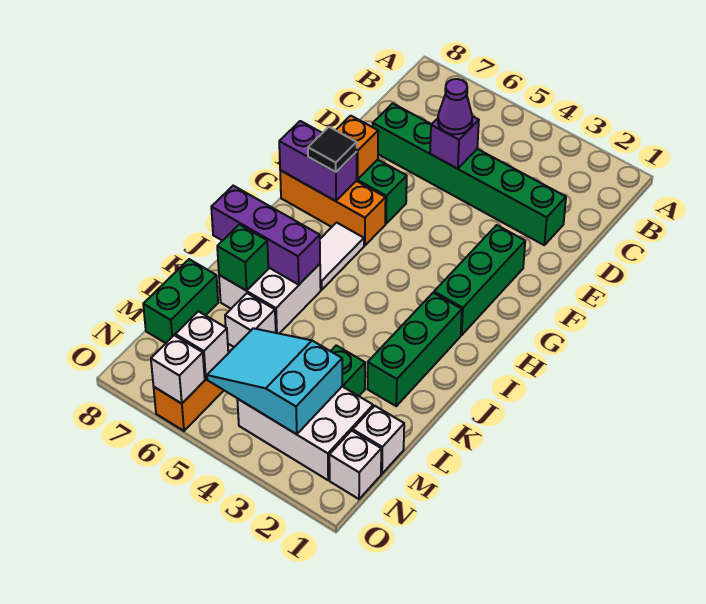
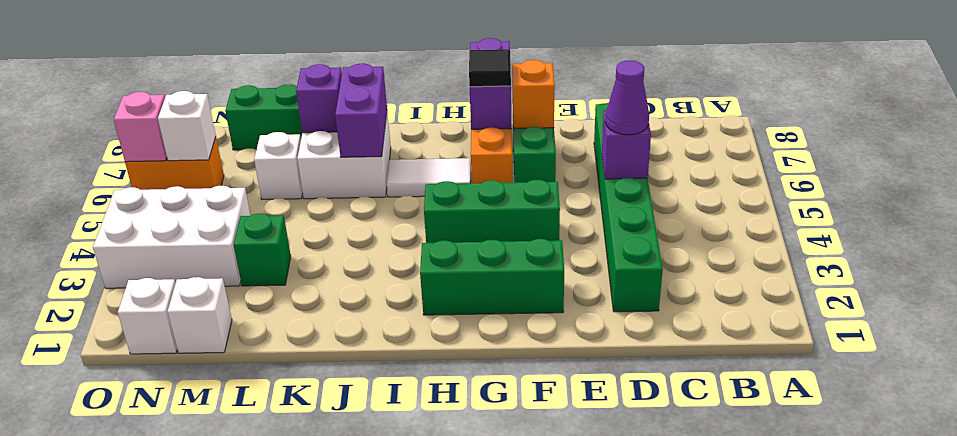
green 1x3 brick [368,293,462,406] -> green 1x3 brick moved to [424,180,560,243]
purple 1x3 brick [211,186,320,285] -> purple 1x2 brick [335,63,387,157]
green 1x1 brick [217,225,268,291] -> purple 1x1 brick [296,64,342,133]
white 2x3 brick [237,387,373,480] -> white 2x3 brick turned to [93,186,250,288]
cyan 2x3 slope [207,328,342,434] -> none
white 1x1 brick [151,335,205,404] -> pink 1x1 brick [114,92,167,162]

